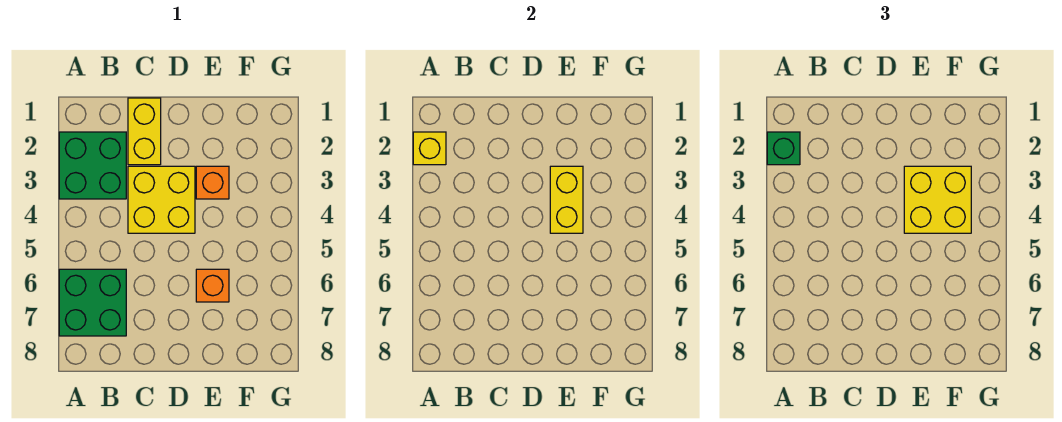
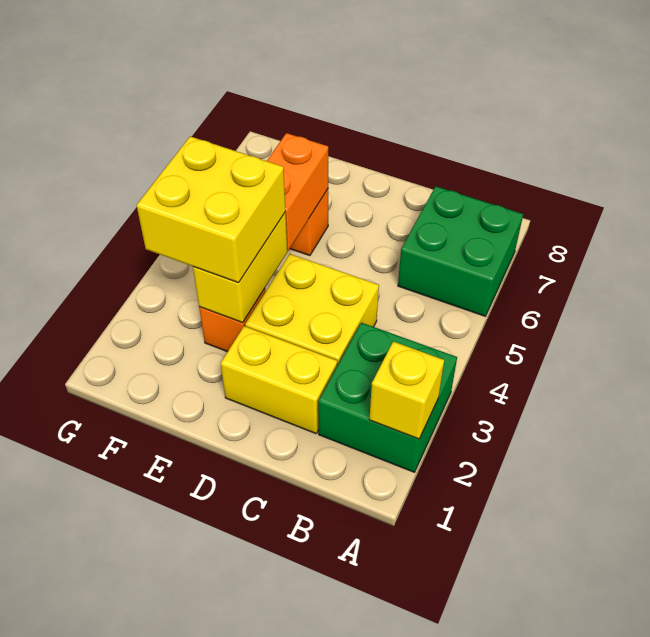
green 1x1 brick [767,132,800,165] -> none
yellow 1x2 brick [128,98,161,165] -> yellow 1x2 brick turned to [221,326,337,434]
none -> orange 1x2 brick [267,133,328,251]

